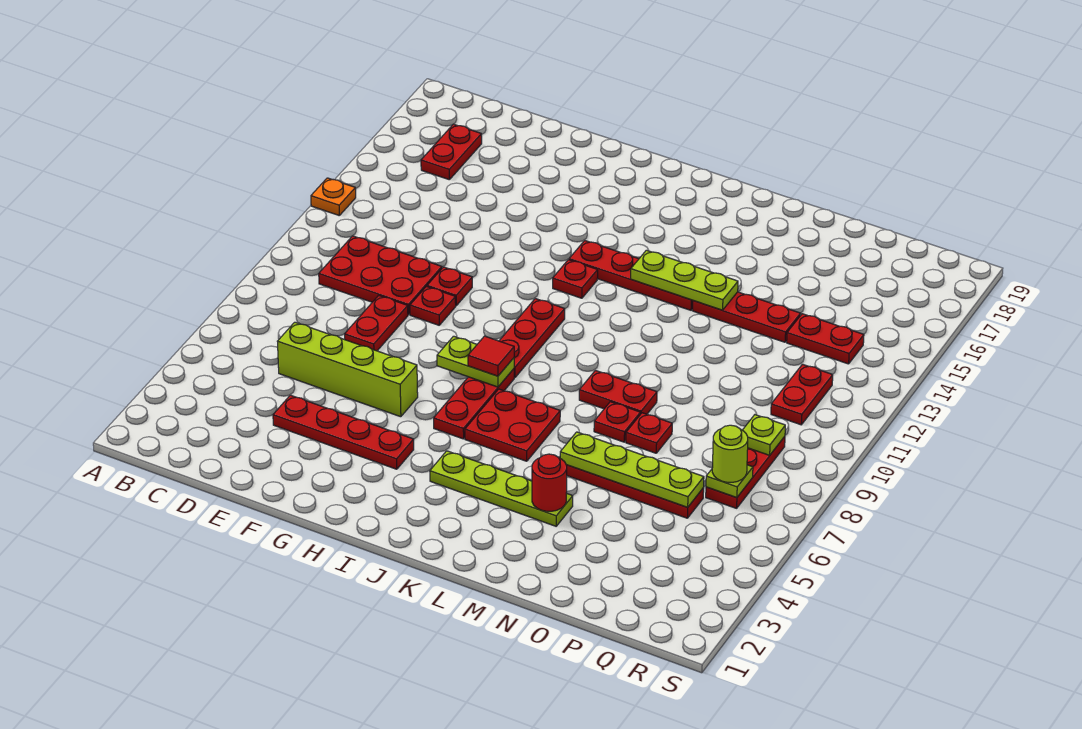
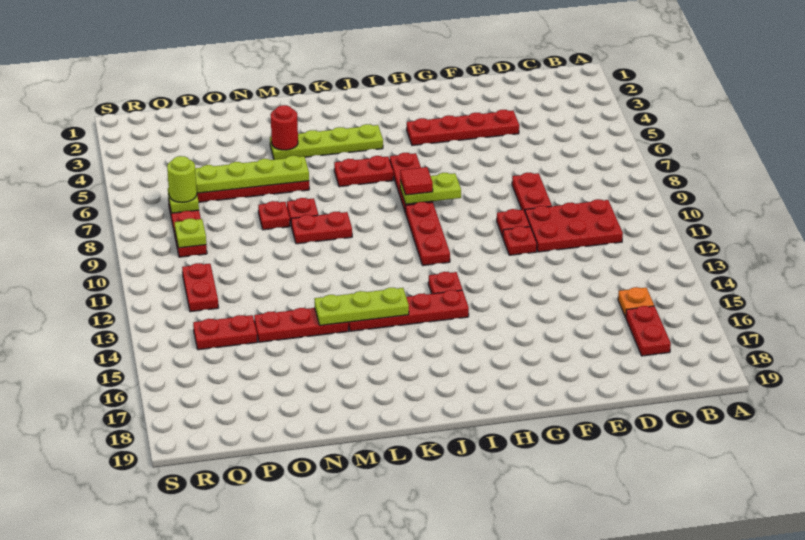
orange 1x1 plate [311,178,356,215] -> orange 1x1 plate moved to [618,287,654,317]
lime 1x4 brick [278,322,418,417] -> none
red 2x2 plate [465,389,560,461] -> red 1x2 plate [334,156,393,187]

